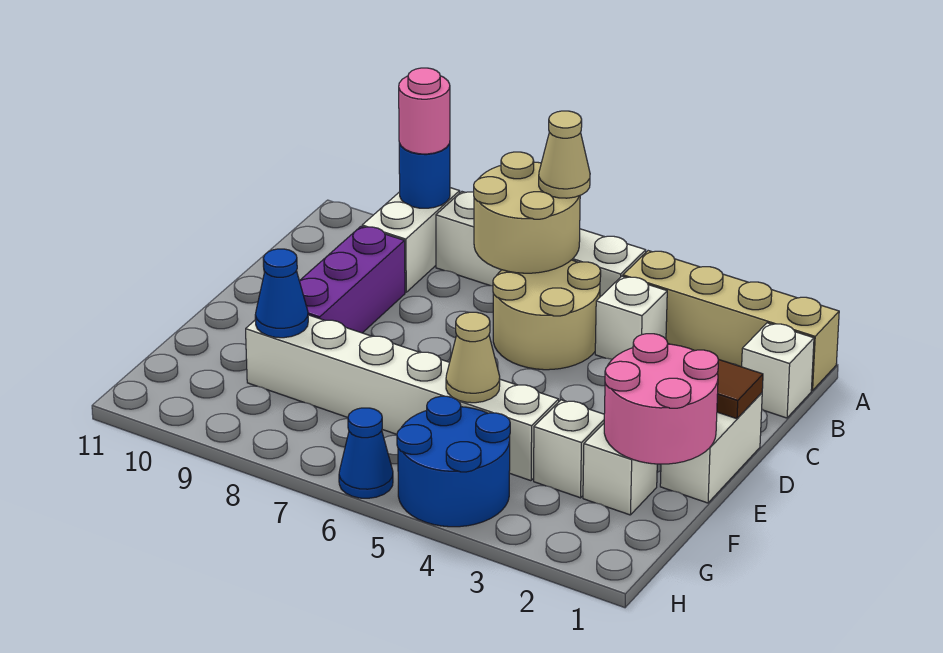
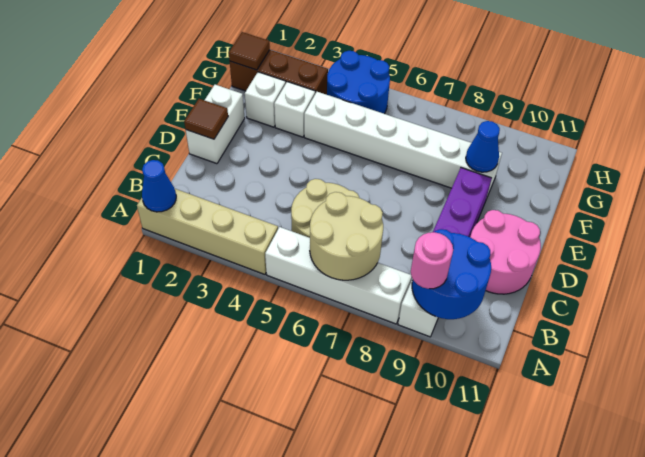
tan 1x1 cone [539,111,590,198] -> none
blue 1x1 round brick [399,143,450,208] -> blue 2x2 round brick [412,229,491,319]
white 1x1 brick [742,323,814,418] -> none
white 1x1 brick [595,276,667,359] -> none
pink 2x2 round brick [604,334,718,464] -> pink 2x2 round brick moved to [471,210,541,294]
tan 1x1 cone [446,312,500,403] -> none
none -> brown 1x3 brick [230,50,328,95]
none -> brown 1x1 tile [229,32,270,70]
blue 1x1 cone [339,408,393,498] -> blue 1x1 cone moved to [142,160,176,212]

